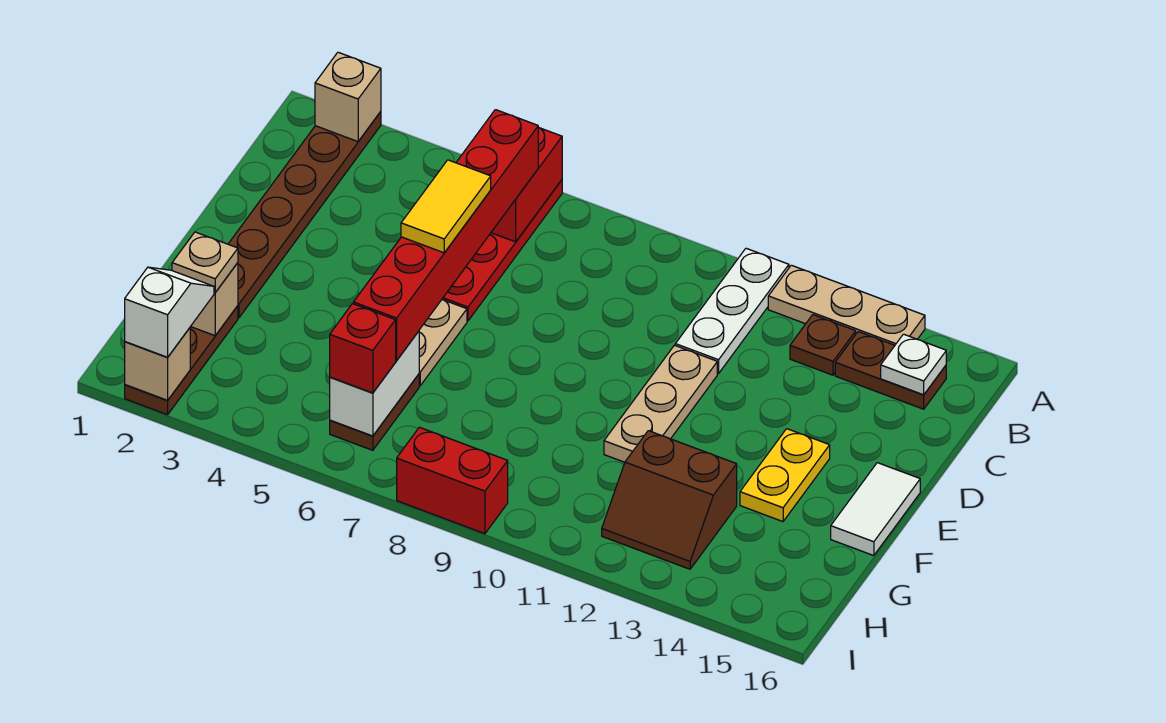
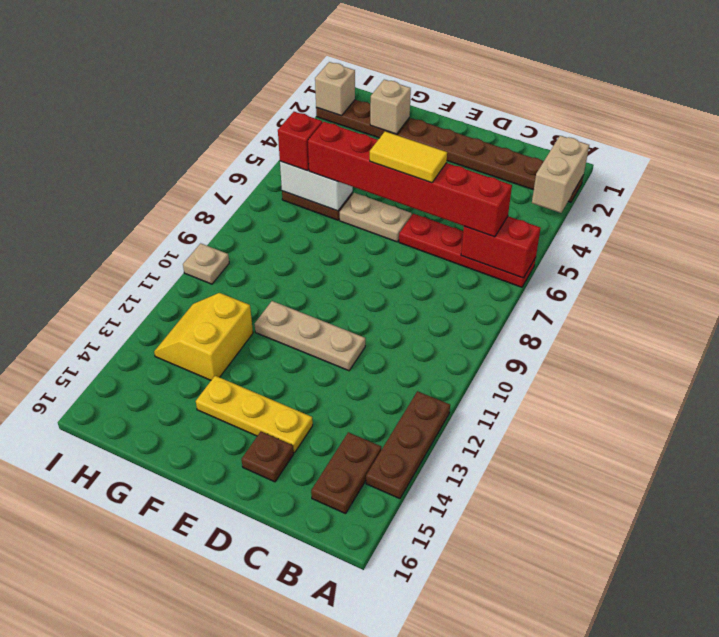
tan 1x1 brick [315,52,381,141] -> tan 1x2 brick [532,136,589,213]
white 1x3 plate [675,248,789,374] -> none
tan 1x3 plate [768,265,925,345] -> brown 1x3 plate [366,391,450,499]
brown 1x1 plate [790,315,856,375] -> brown 1x1 plate moved to [242,432,294,482]
white 1x1 plate [881,334,946,395] -> none
yellow 1x2 plate [740,429,830,522] -> yellow 1x3 plate [196,376,313,452]
white 1x2 tile [831,463,920,556] -> none
tan 1x1 plate [172,232,238,292] -> tan 1x1 plate moved to [183,243,229,284]
brown 2x2 slope [602,431,737,569] -> yellow 2x2 slope [154,293,253,380]
white 1x2 slope [125,267,214,357] -> none
red 1x2 brick [397,427,508,534] -> none

